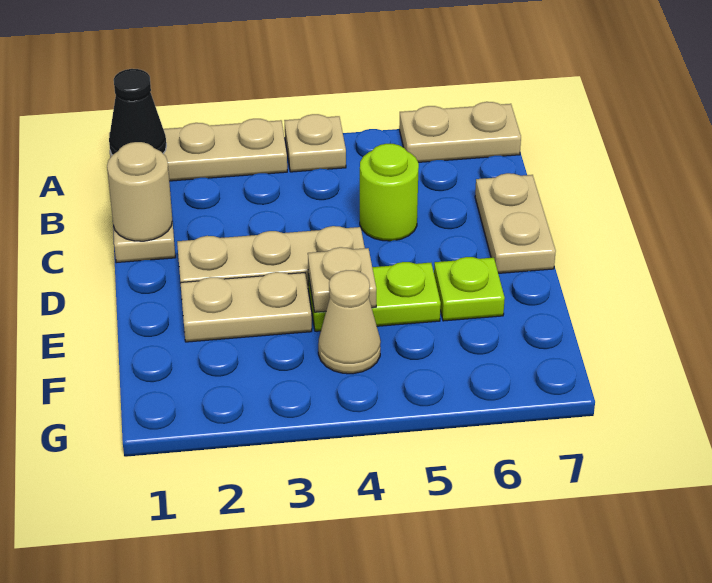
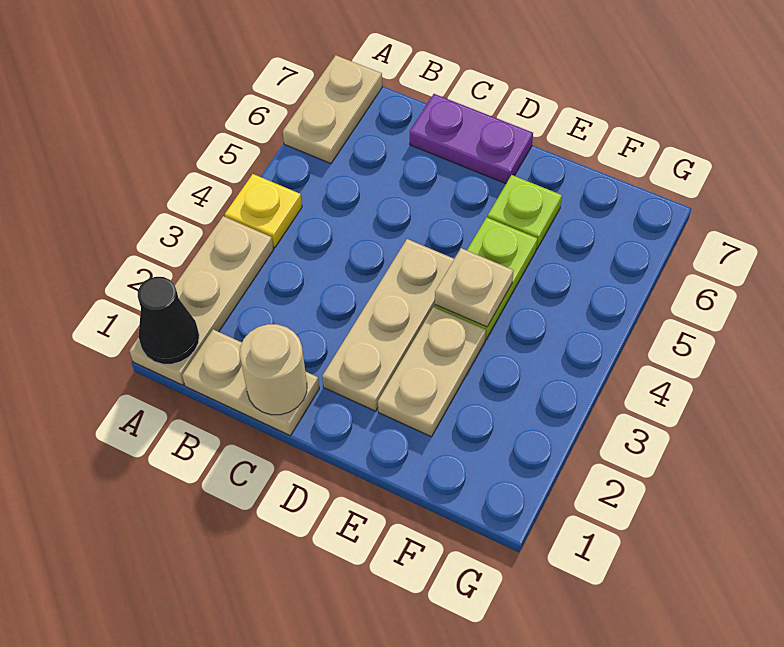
tan 1x1 plate [284,114,346,172] -> yellow 1x1 plate [225,174,302,248]
lime 1x1 round brick [360,144,419,241] -> none
tan 1x2 plate [475,173,556,273] -> purple 1x2 plate [410,94,533,184]
tan 1x1 cone [318,270,381,374] -> none

